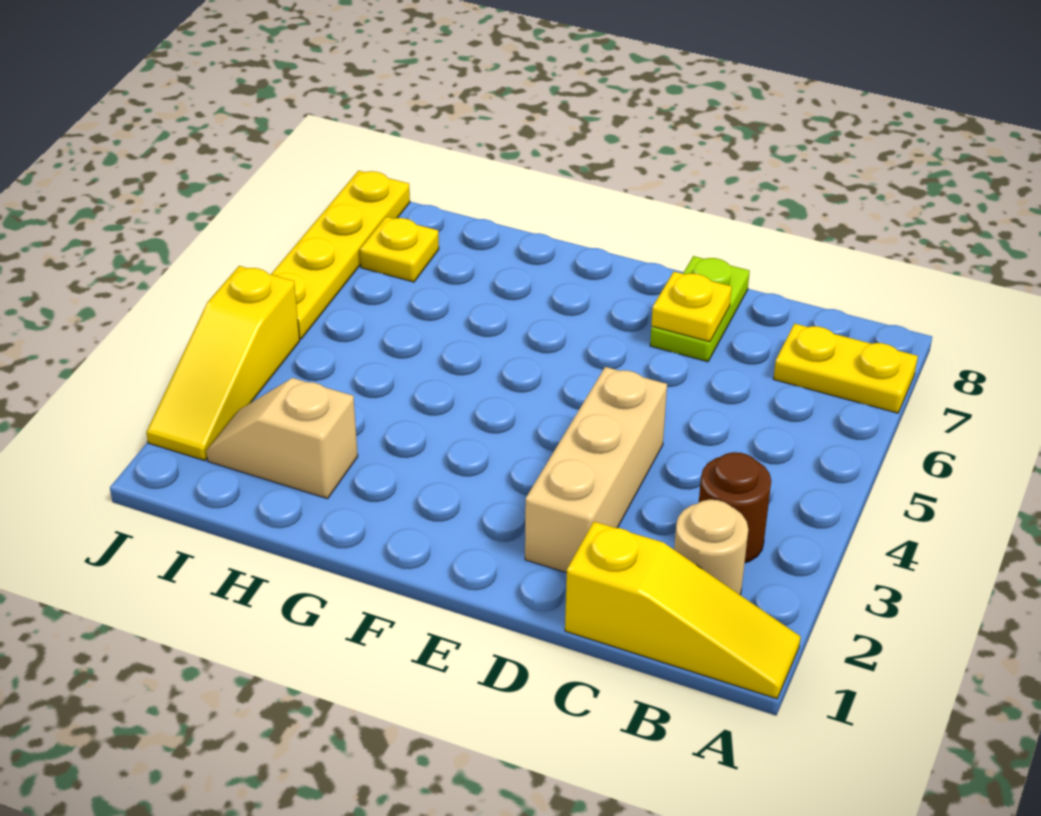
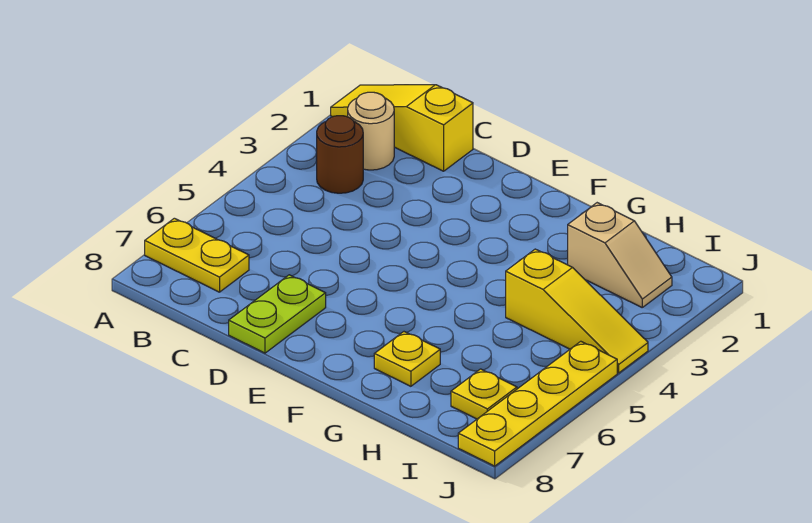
tan 1x3 brick [525,367,667,573] -> none
yellow 1x1 plate [651,272,732,342] -> yellow 1x1 plate moved to [374,332,440,386]
yellow 1x3 slope [146,266,300,461] -> yellow 1x3 slope turned to [506,249,648,373]

